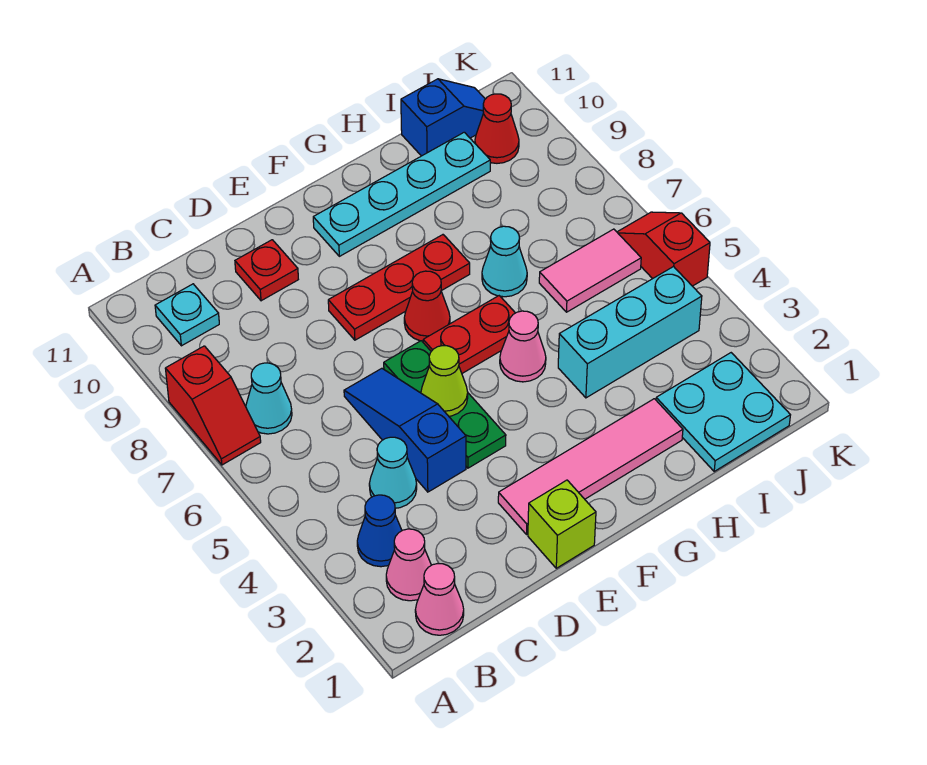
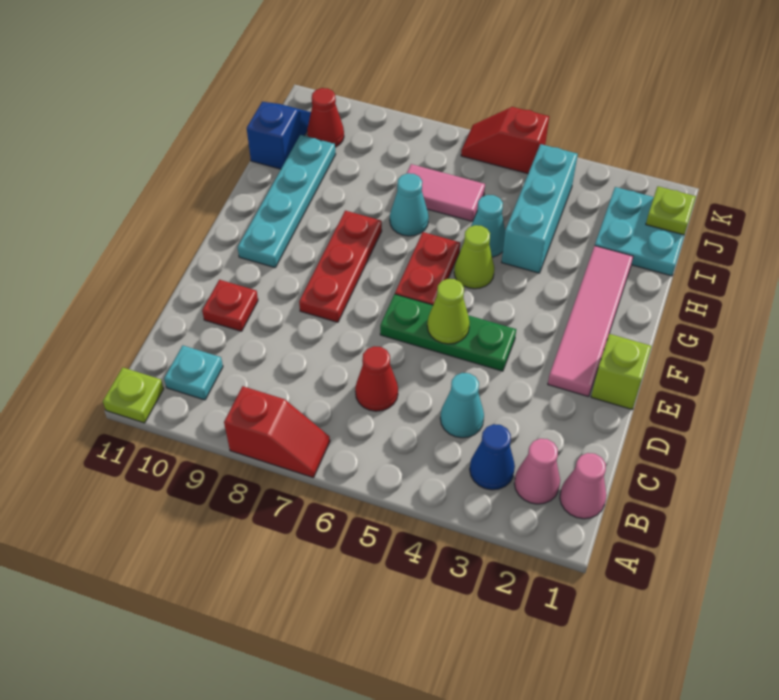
none -> lime 1x1 plate [103,367,164,423]
cyan 1x1 cone [246,363,292,434] -> cyan 1x1 cone moved to [471,195,505,257]
blue 1x3 slope [344,368,466,492] -> none
red 1x1 cone [404,271,450,341] -> red 1x1 cone moved to [355,346,398,411]
pink 1x1 cone [500,311,546,382] -> lime 1x1 cone [454,225,495,289]
pink 1x2 tile [539,229,641,312] -> pink 1x2 tile turned to [406,164,485,221]
none -> lime 1x1 plate [646,186,696,235]

